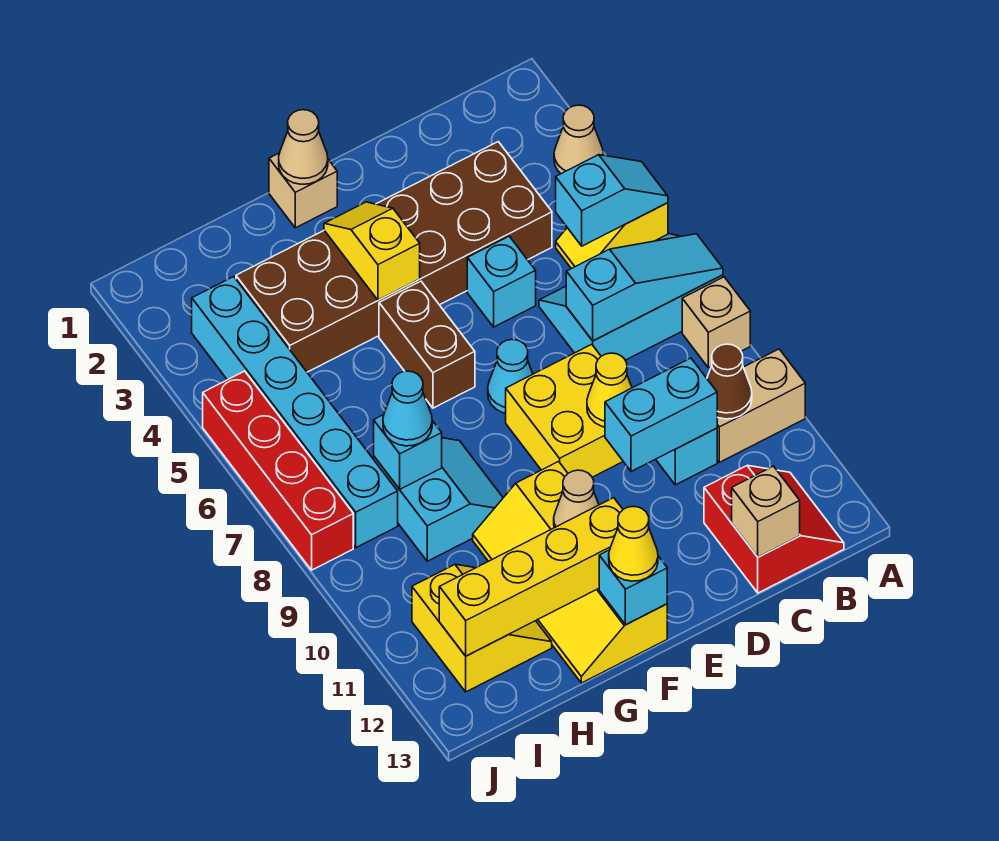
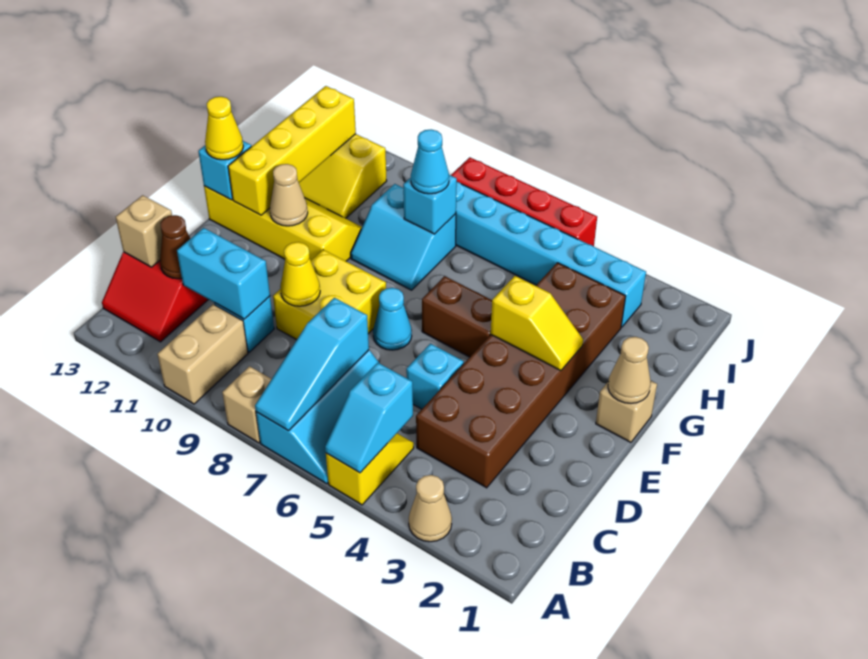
brown 1x1 cone [707,344,752,419] -> brown 1x1 cone moved to [160,215,190,279]
cyan 1x2 brick [605,358,717,472] -> cyan 1x2 brick turned to [177,228,270,319]

